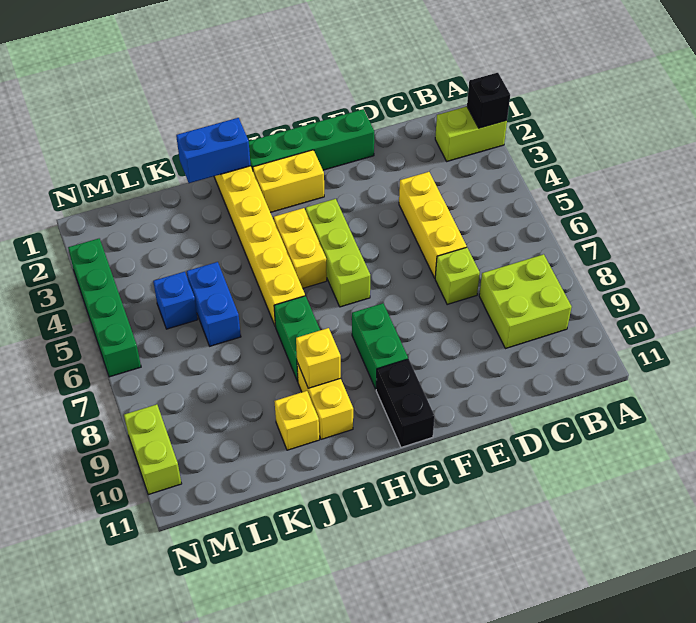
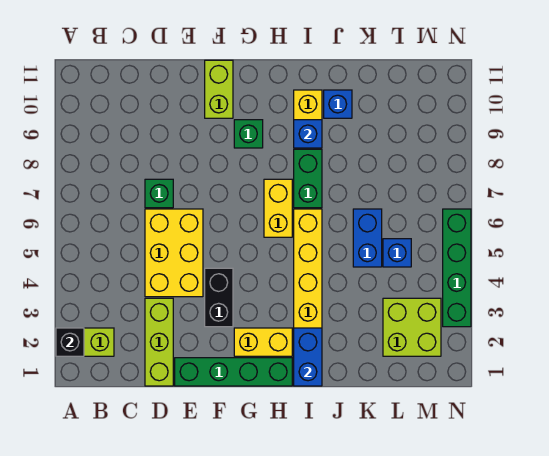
lime 2x2 brick [479,254,572,349] -> lime 2x2 brick moved to [383,298,441,356]
yellow 1x3 brick [399,172,467,278] -> yellow 2x3 brick [145,209,203,297]
lime 1x1 brick [435,247,480,304] -> green 1x1 brick [145,179,173,208]
lime 1x3 brick [306,199,370,307] -> lime 1x3 brick moved to [145,298,173,386]
green 1x2 brick [352,303,408,389] -> green 1x1 brick [234,120,263,148]
black 1x2 brick [376,359,435,447] -> black 1x2 brick moved to [205,268,233,327]
yellow 1x2 brick [274,208,327,288] -> yellow 1x2 brick moved to [264,179,292,237]
blue 1x2 brick [176,118,251,183] -> blue 1x2 brick turned to [294,328,322,386]
yellow 1x1 brick [296,328,341,388] -> blue 1x1 brick [294,120,322,148]
yellow 1x1 brick [275,391,319,450] -> blue 1x1 brick [324,90,352,118]
lime 1x2 brick [124,404,182,495] -> lime 1x2 brick moved to [205,60,233,118]

